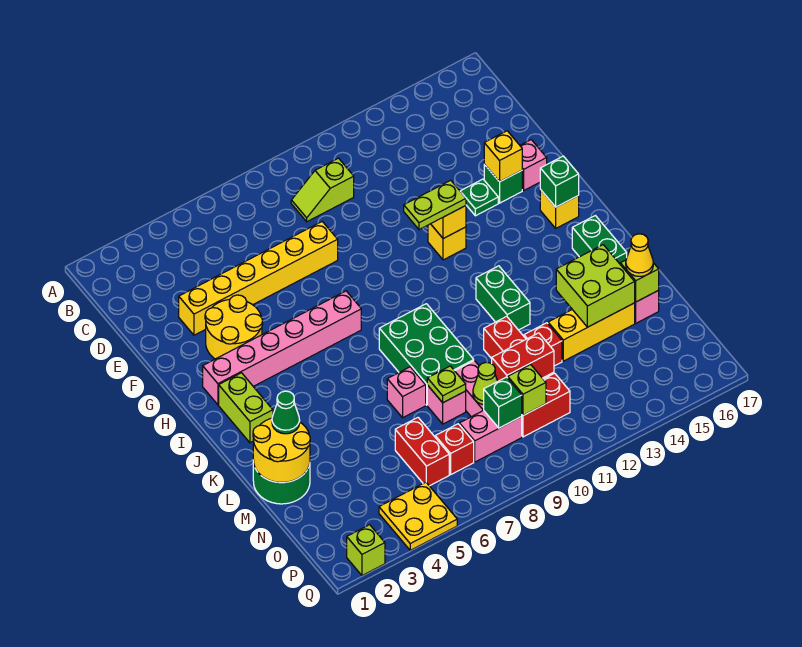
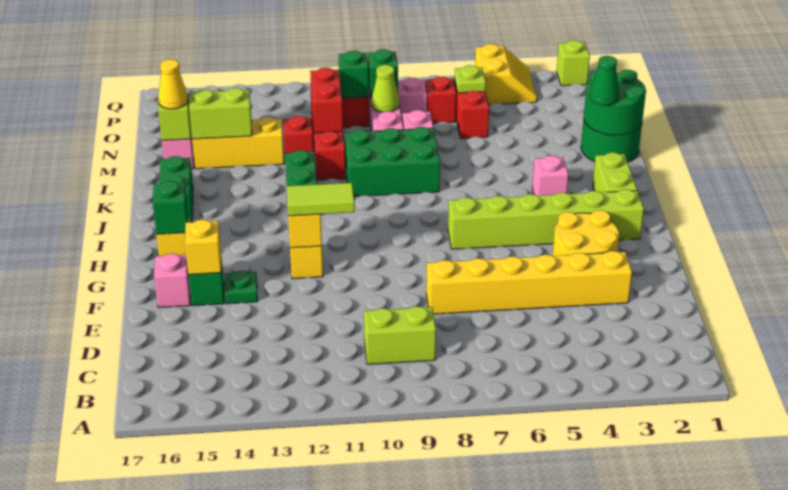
lime 1x2 slope [291,158,354,222] -> lime 1x2 brick [364,306,436,364]
lime 1x2 plate [404,180,466,230] -> lime 1x2 tile [287,183,355,216]
pink 1x6 brick [203,291,361,405] -> lime 1x6 brick [448,189,644,249]
green 2x3 brick [379,304,474,405] -> green 2x3 brick turned to [345,127,440,196]
yellow 2x2 round brick [253,418,310,482] -> green 2x2 round brick [584,70,646,135]
pink 1x1 brick [387,367,426,418] -> pink 1x1 brick moved to [532,156,569,196]
lime 2x2 brick [556,245,635,327] -> lime 1x2 brick [189,88,252,139]
lime 1x1 plate [427,366,466,403] -> lime 1x1 plate moved to [454,65,486,93]
red 1x2 brick [492,333,554,381] -> red 1x2 brick turned to [310,68,343,133]
lime 1x1 brick [508,365,546,415] -> green 1x1 brick [339,51,369,98]
yellow 2x2 plate [379,482,457,550] -> yellow 2x2 slope [475,44,537,105]

